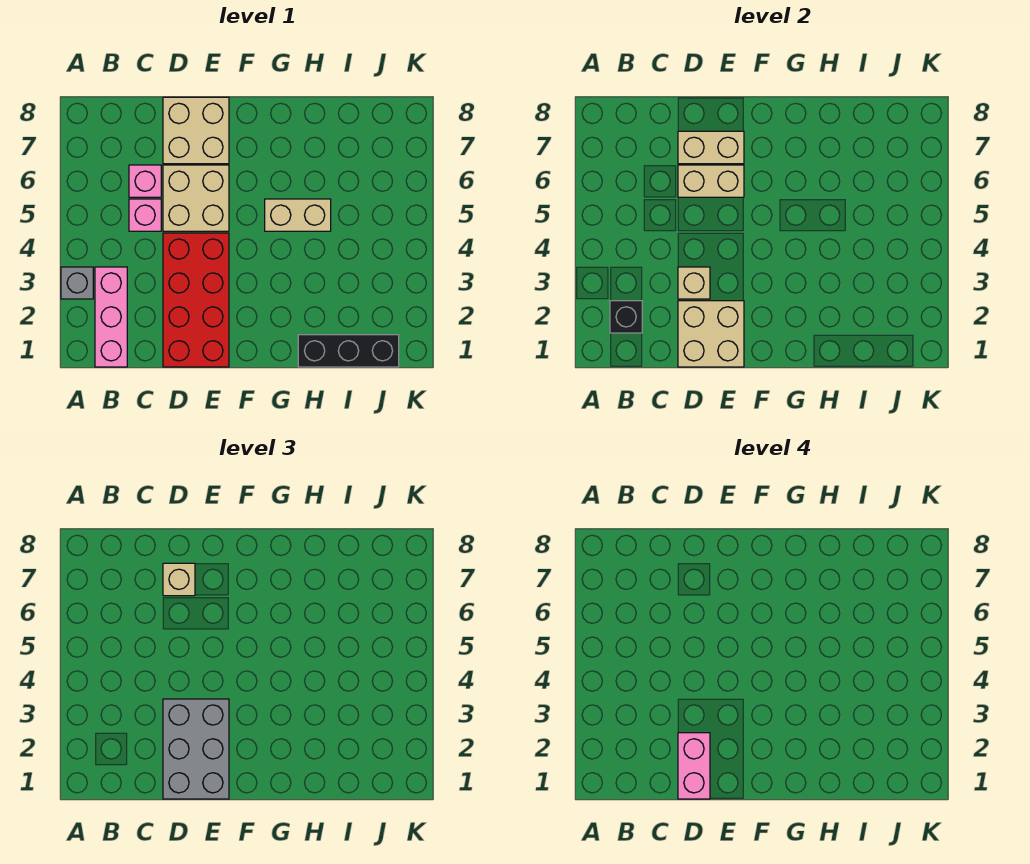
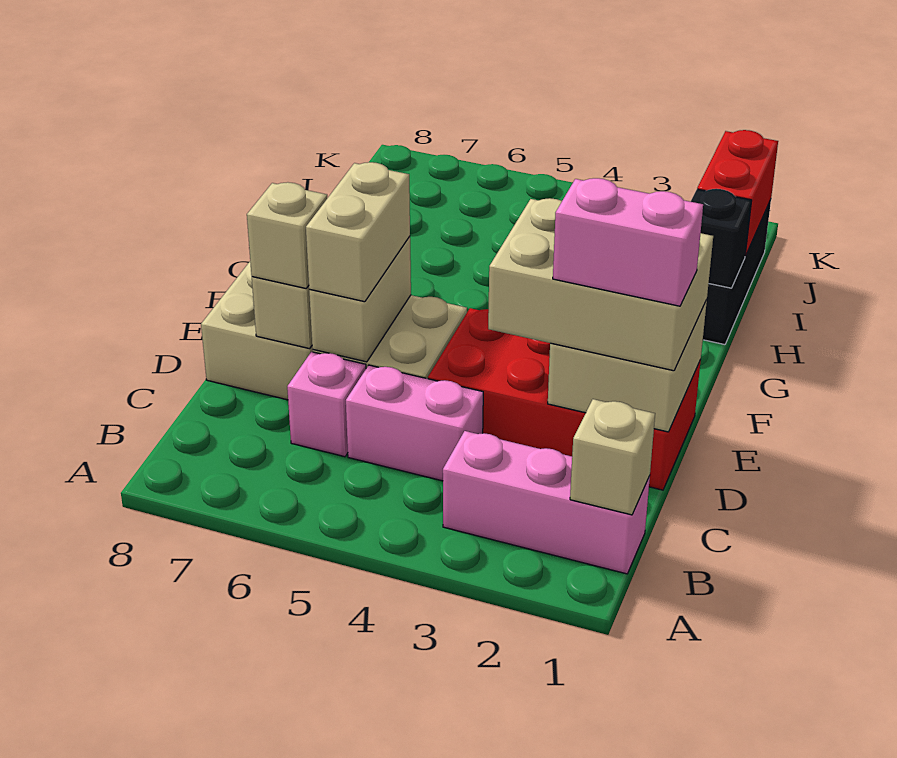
grey 1x1 brick [61,267,93,299] -> none
black 1x1 brick [610,301,642,333] -> black 1x1 brick moved to [691,189,752,288]
pink 1x1 brick [129,199,161,231] -> pink 1x2 brick [346,365,483,481]
grey 2x3 brick [163,699,229,799] -> tan 2x3 brick [488,198,713,371]
tan 1x1 brick [678,267,710,299] -> tan 1x1 brick moved to [570,399,655,515]
tan 1x2 brick [265,199,331,231] -> tan 1x2 brick moved to [306,162,410,302]
none -> red 1x2 brick [697,130,778,256]

